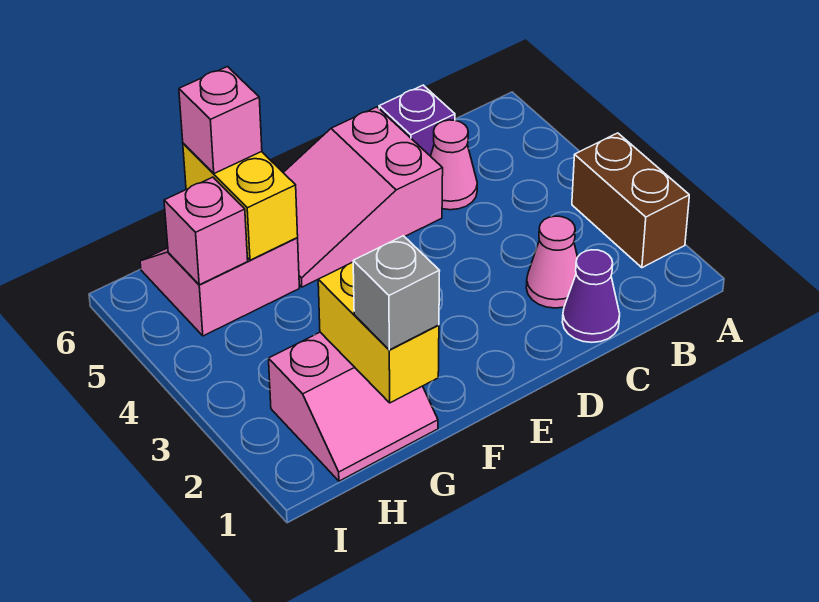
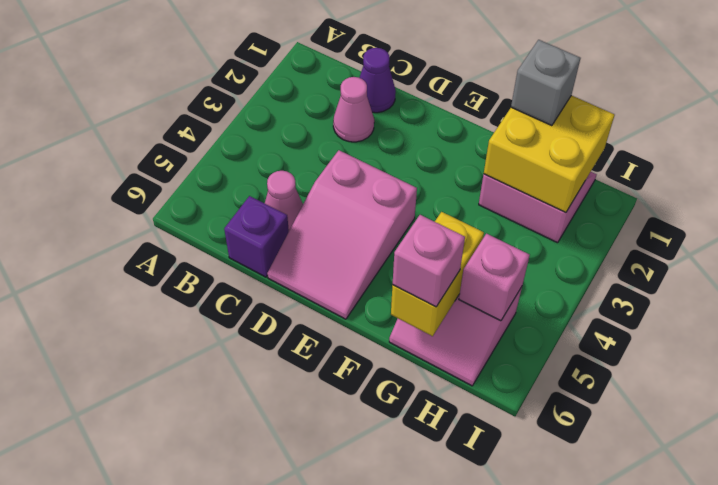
brown 1x2 brick [572,133,689,268] -> none
pink 2x3 slope [283,107,443,287] -> pink 2x3 slope turned to [267,150,417,319]
yellow 1x2 brick [318,262,439,403] -> yellow 2x2 brick [484,95,614,213]

